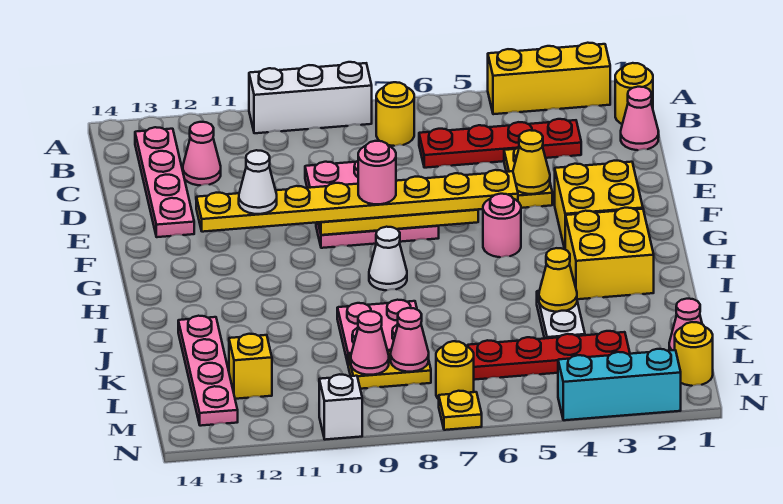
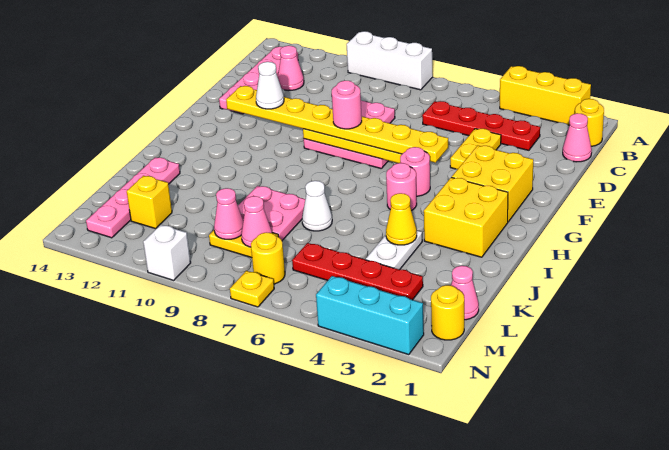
yellow 1x1 round brick [376,82,414,146] -> none
yellow 1x1 cone [513,130,550,194] -> none
none -> pink 1x1 round brick [386,163,417,211]
white 1x1 cone [369,227,407,290] -> white 1x1 cone moved to [302,181,332,231]

